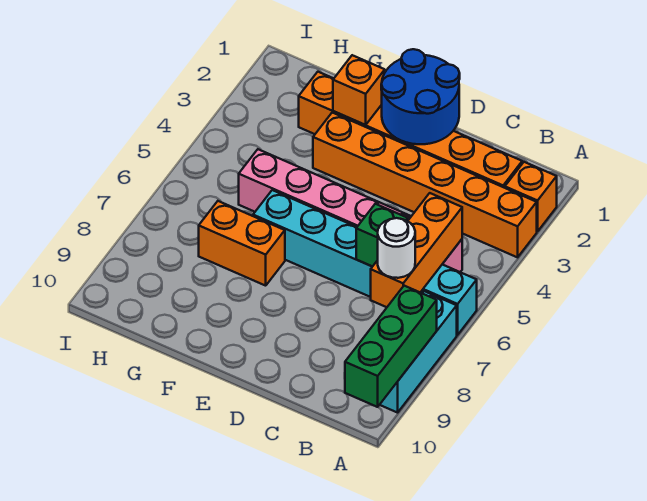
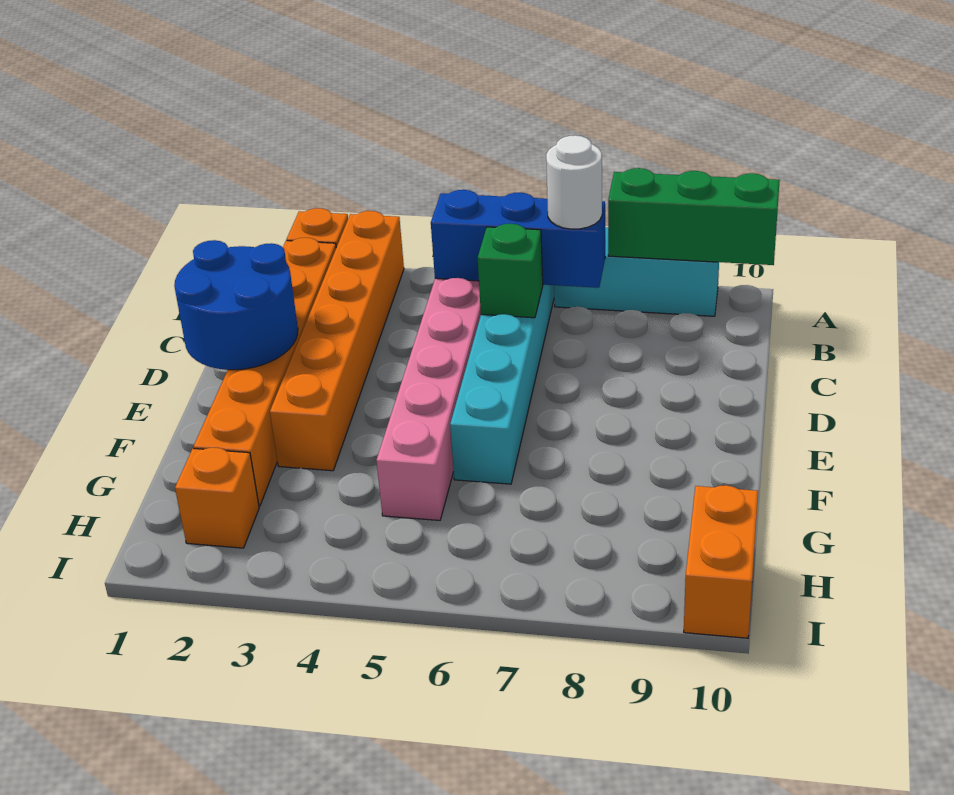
orange 1x3 brick [371,193,462,307] -> blue 1x3 brick [431,190,605,288]
orange 1x1 brick [333,55,385,125] -> orange 1x1 brick moved to [175,448,259,548]
orange 1x2 brick [199,201,285,286] -> orange 1x2 brick moved to [684,485,758,638]

